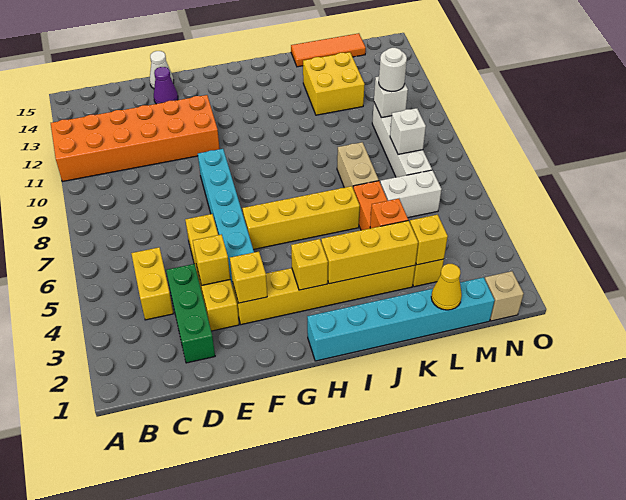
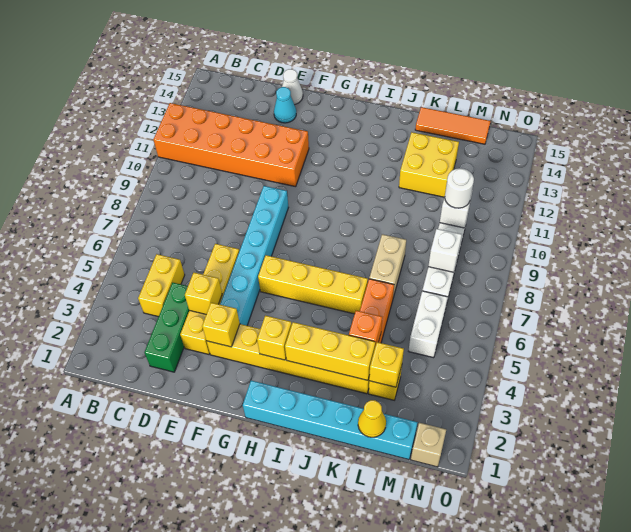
purple 1x1 cone [154,67,178,104] -> cyan 1x1 cone [274,87,296,123]
white 1x2 brick [380,170,442,218] -> white 1x2 brick turned to [409,291,448,358]

